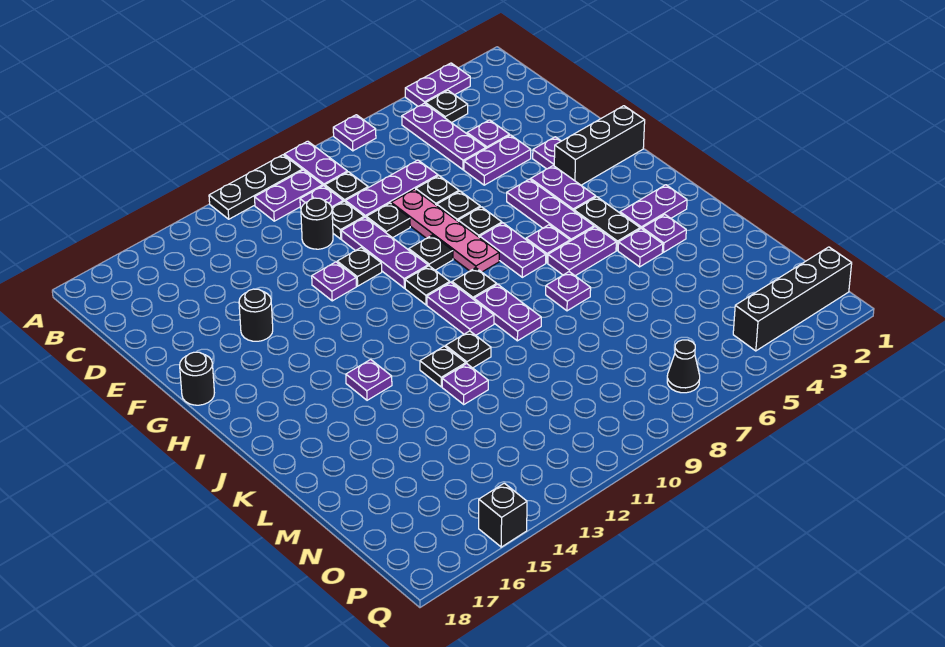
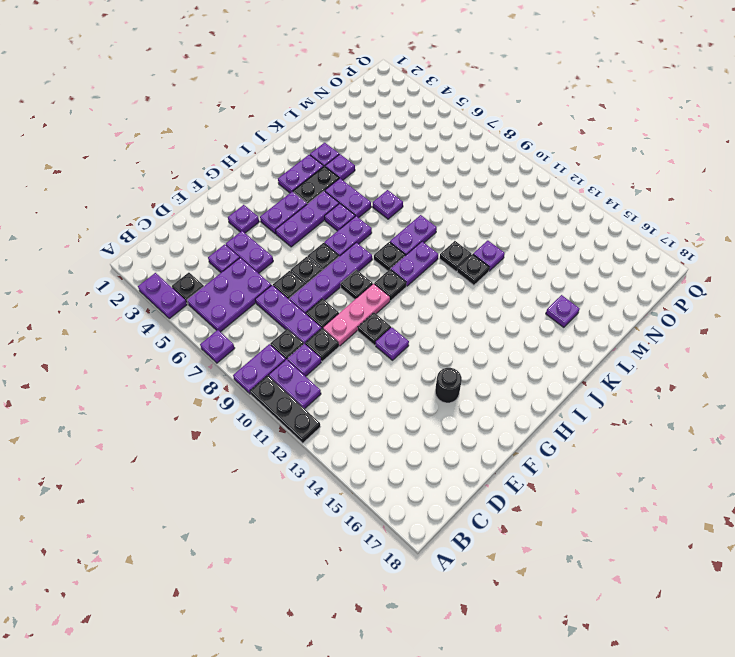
purple 1x3 plate [402,103,486,170] -> purple 2x3 plate [187,258,271,332]
black 1x1 round brick [301,198,333,249] -> none
pink 1x4 plate [391,189,499,272] -> purple 1x4 plate [289,242,372,314]
purple 1x3 plate [341,217,428,288] -> pink 1x3 plate [323,284,390,346]
black 1x3 brick [554,106,645,185] -> none
black 1x1 round brick [180,352,214,405] -> none
purple 1x2 plate [620,185,687,229] -> purple 1x2 plate turned to [278,155,324,193]
purple 1x1 plate [346,359,392,400] -> purple 1x1 plate moved to [546,295,580,327]
black 1x4 brick [733,247,852,351] -> none
black 1x1 cone [667,340,700,393] -> none
black 1x1 brick [479,483,527,547] -> none

